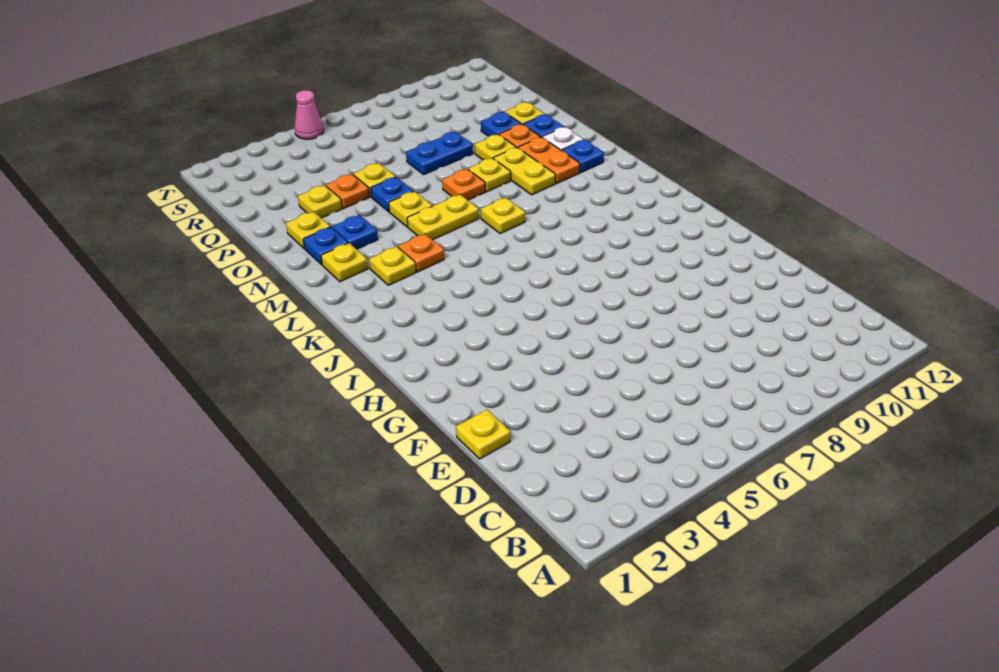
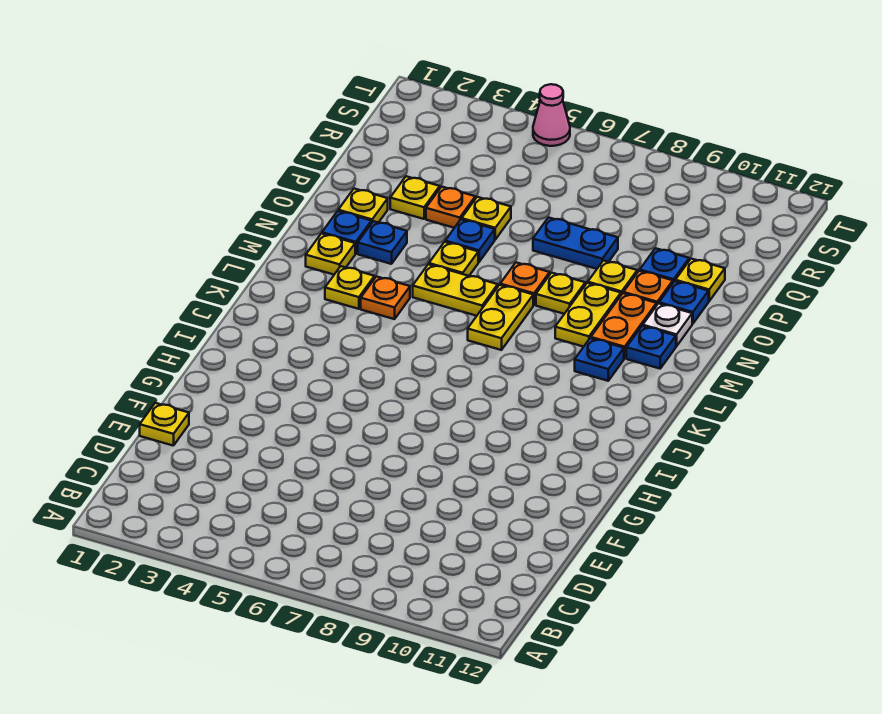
yellow 1x1 plate [481,198,525,234] -> yellow 1x2 plate [468,285,533,350]
none -> blue 1x1 plate [575,338,624,381]

